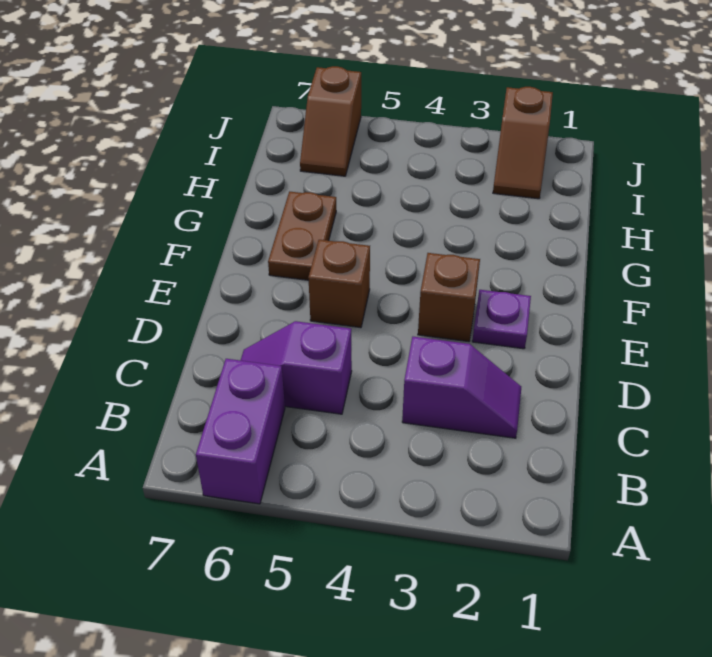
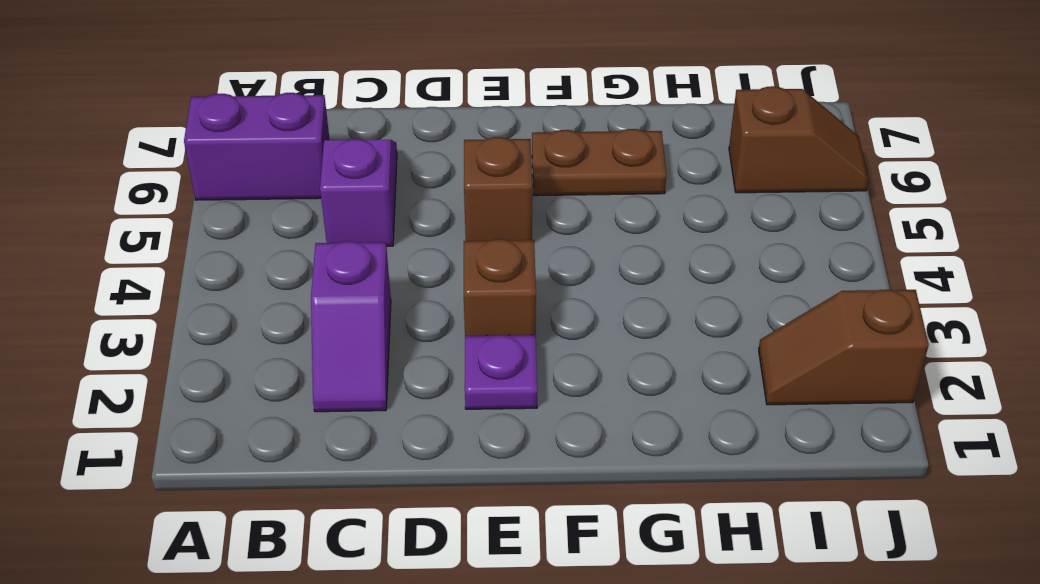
brown 1x2 slope [300,66,361,176] -> brown 1x2 slope turned to [729,86,869,193]

